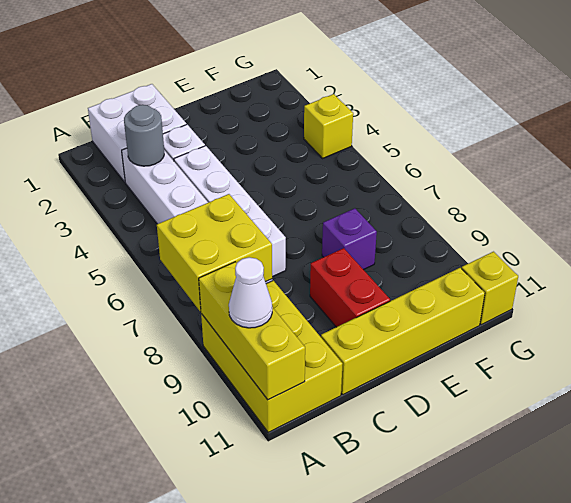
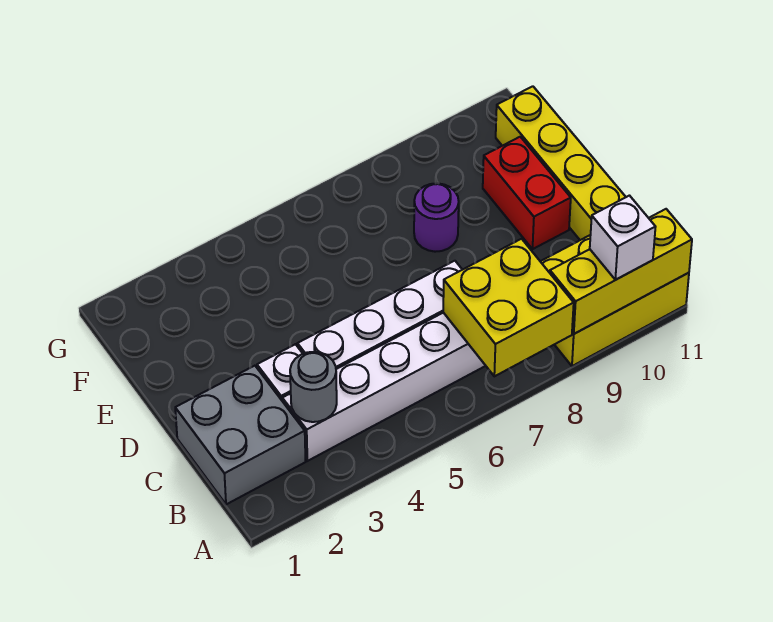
white 1x1 cone [229,257,272,328] -> white 1x1 brick [590,196,655,280]
white 2x2 brick [88,84,186,182] -> grey 2x2 brick [175,366,306,504]
red 1x2 brick [310,248,390,327] -> red 1x2 brick turned to [483,137,571,249]
purple 1x1 brick [322,208,377,270] -> purple 1x1 round brick [414,183,459,252]
yellow 1x1 brick [304,94,353,158] -> none
yellow 1x1 brick [462,252,518,325] -> none

